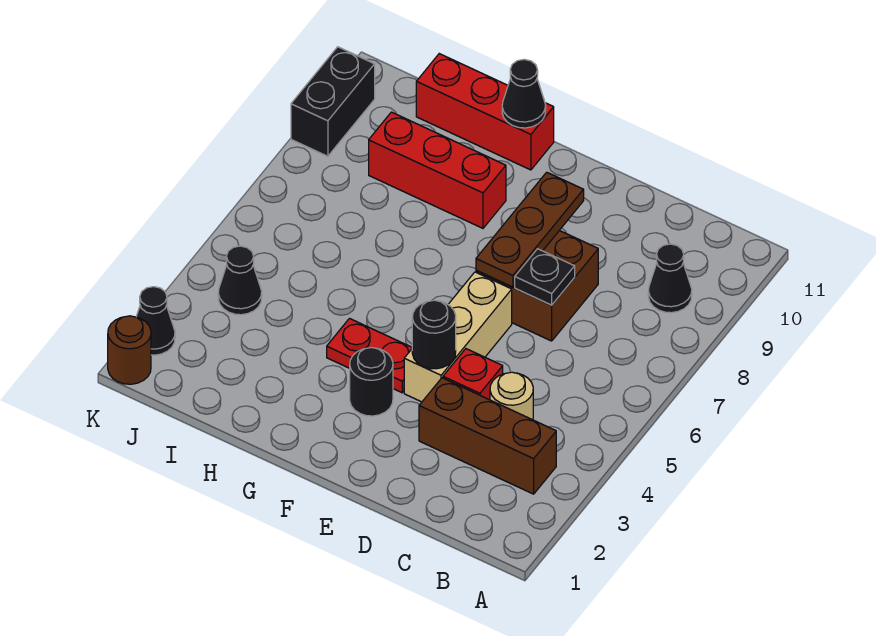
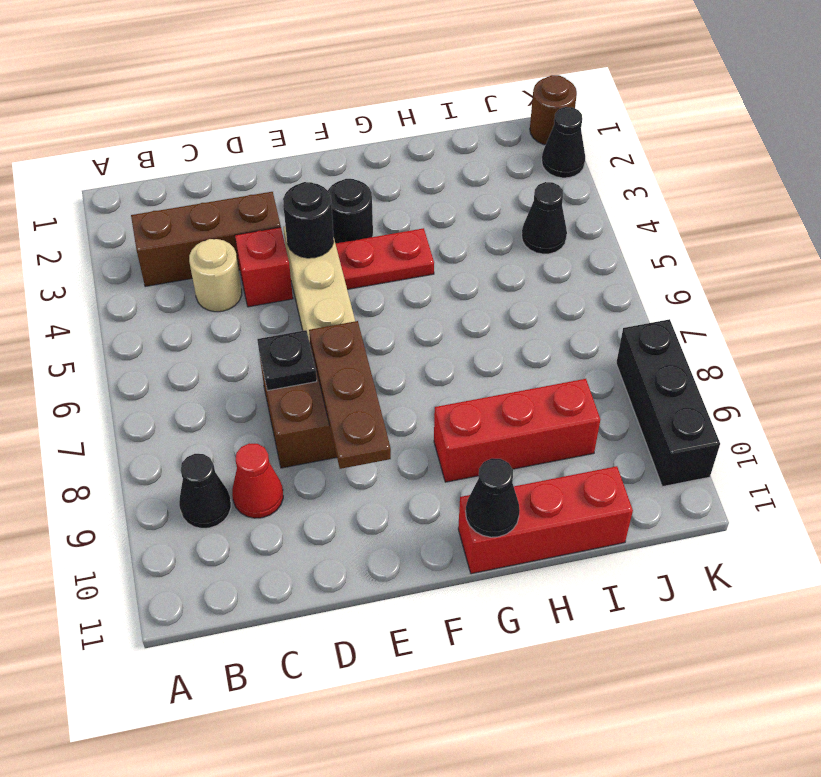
none -> red 1x1 cone [232,443,283,518]
black 1x2 brick [291,47,375,156] -> black 1x3 brick [616,319,720,487]

